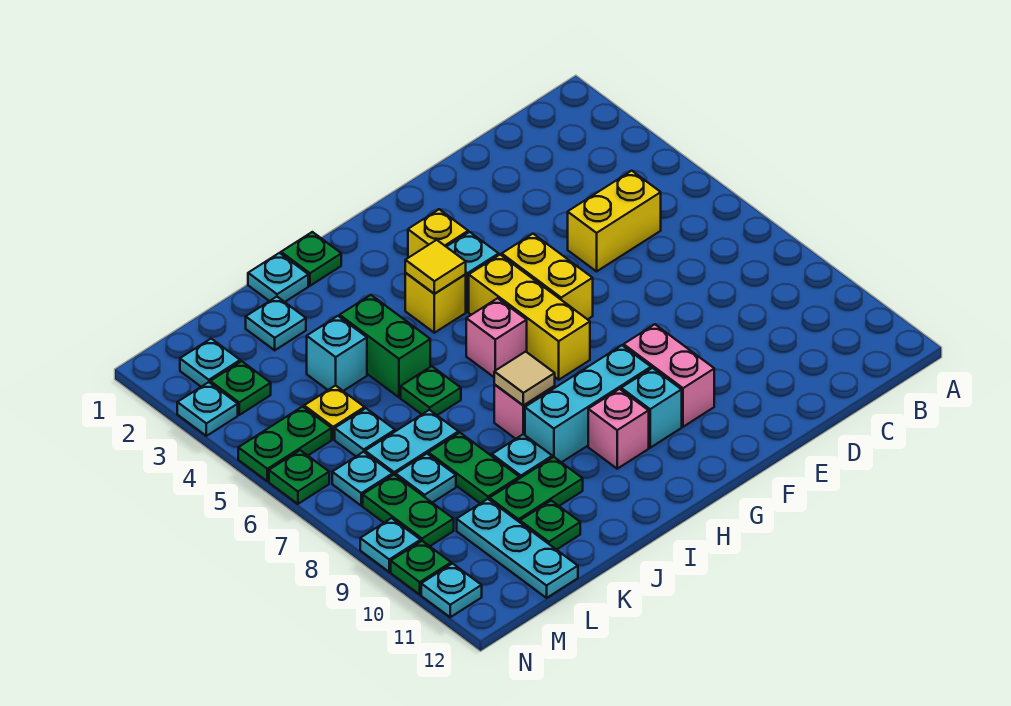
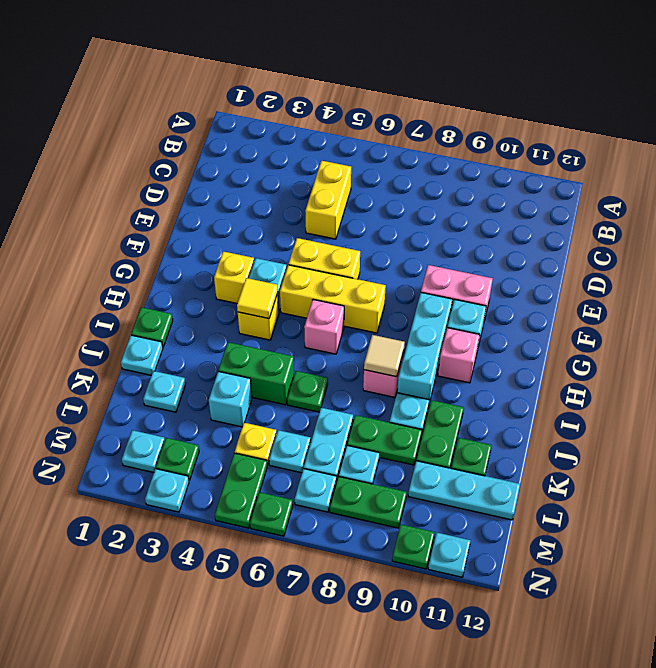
cyan 1x1 plate [360,518,421,572] -> none

